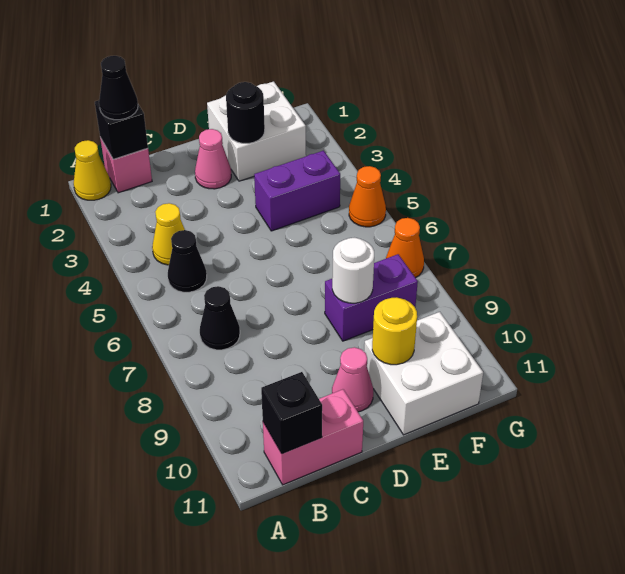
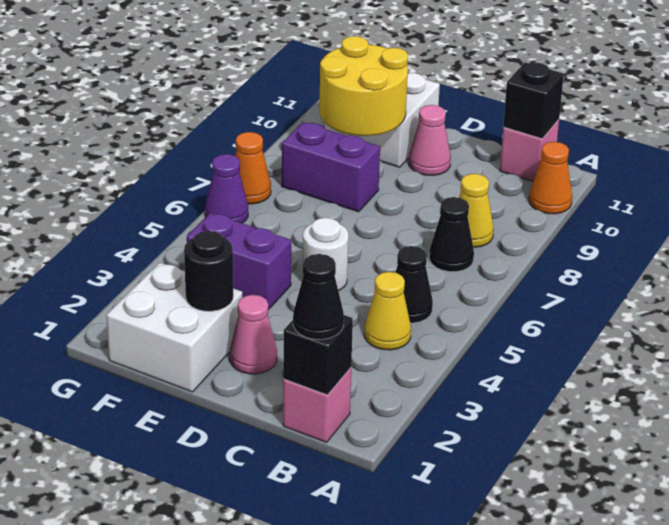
yellow 1x1 cone [74,140,111,200] -> yellow 1x1 cone moved to [459,174,494,247]
pink 1x2 brick [263,389,363,485] -> pink 1x1 brick [500,120,559,181]
white 1x1 round brick [332,238,374,303] -> white 1x1 round brick moved to [303,218,348,291]
yellow 1x1 round brick [372,297,417,365] -> yellow 2x2 round brick [319,36,408,136]
orange 1x1 cone [349,166,386,227] -> orange 1x1 cone moved to [529,142,572,214]
none -> purple 1x1 cone [205,154,248,223]

